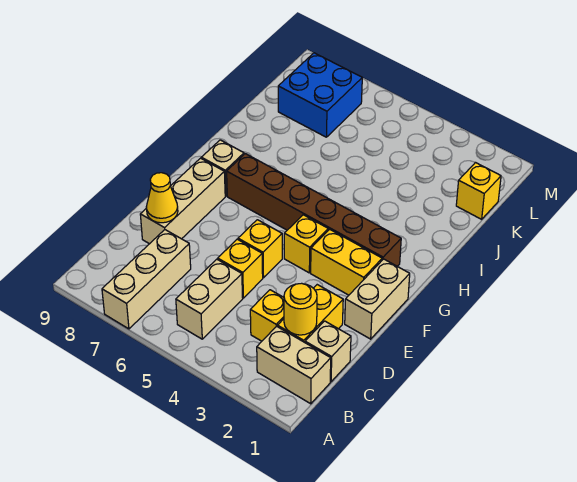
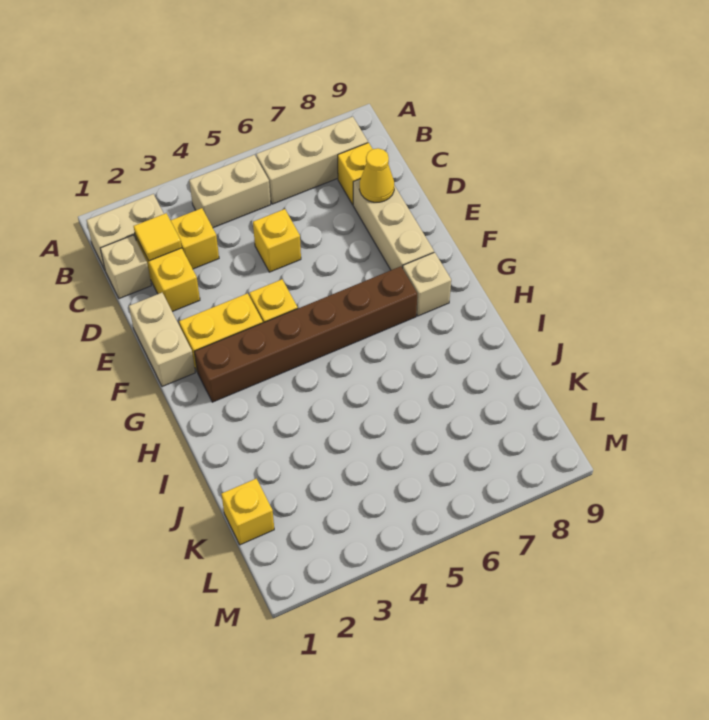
tan 1x3 brick [102,230,191,329] -> tan 1x3 brick turned to [256,117,368,204]
tan 1x2 brick [176,259,243,339] -> tan 1x2 brick turned to [189,155,271,228]
yellow 1x1 round brick [284,283,317,335] -> yellow 1x1 tile [134,213,182,261]
yellow 1x1 brick [238,220,282,278] -> yellow 1x1 brick moved to [338,143,372,205]
blue 2x2 brick [278,53,362,137] -> none

